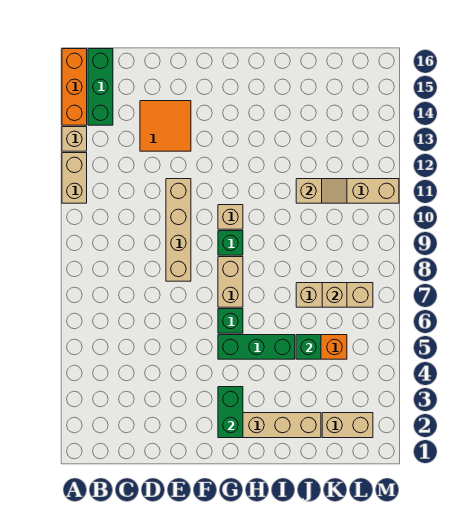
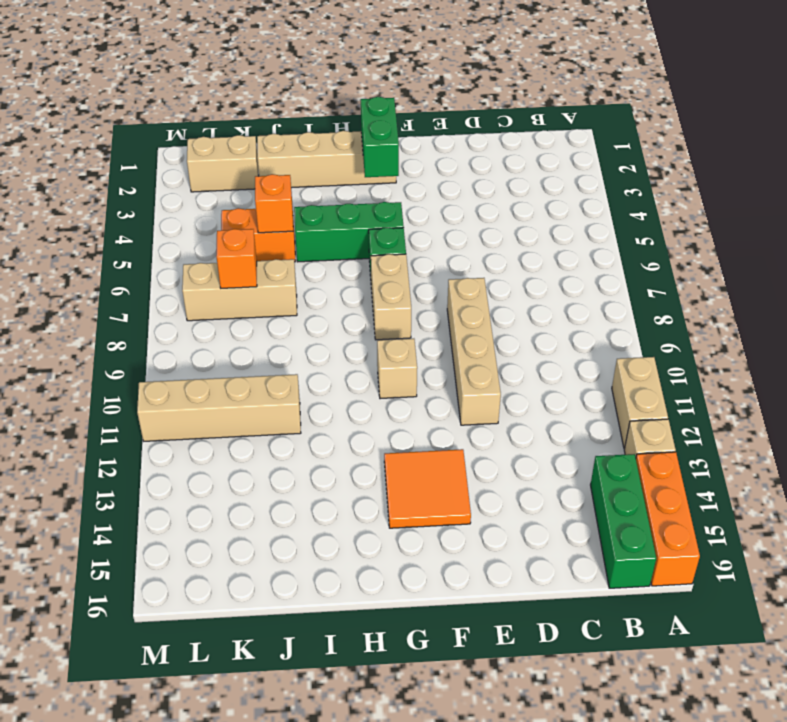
orange 2x2 tile [140,101,191,151] -> orange 2x2 tile moved to [384,449,471,528]
green 1x1 brick [218,231,243,255] -> none
green 1x1 brick [296,335,321,359] -> orange 1x1 brick [255,174,293,233]
tan 1x2 slope [296,179,347,203] -> none
tan 1x1 brick [322,283,347,307] -> orange 1x1 brick [216,229,257,288]

